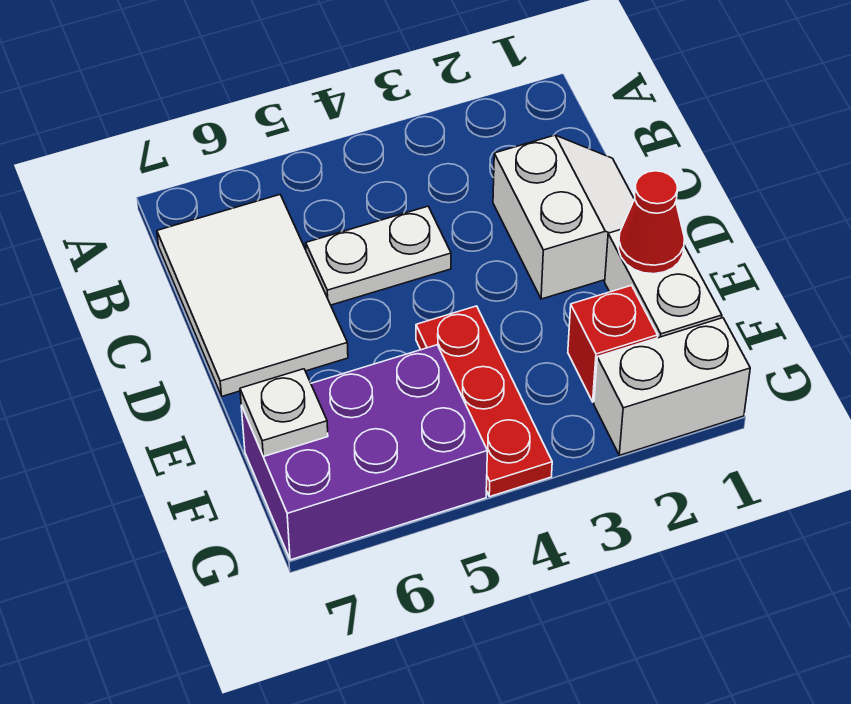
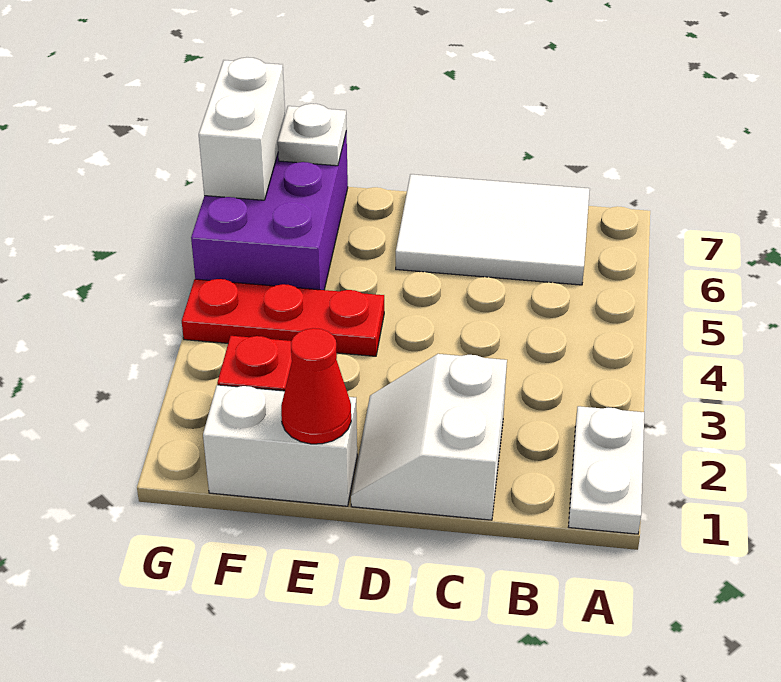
white 2x2 slope [493,135,634,299] -> white 2x2 slope turned to [351,354,507,520]
white 1x2 plate [306,206,451,305] -> white 1x2 plate moved to [569,406,644,534]
white 1x2 brick [594,318,750,455] -> white 1x2 brick moved to [199,57,285,200]

